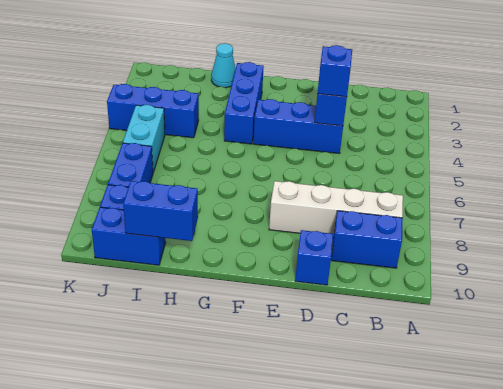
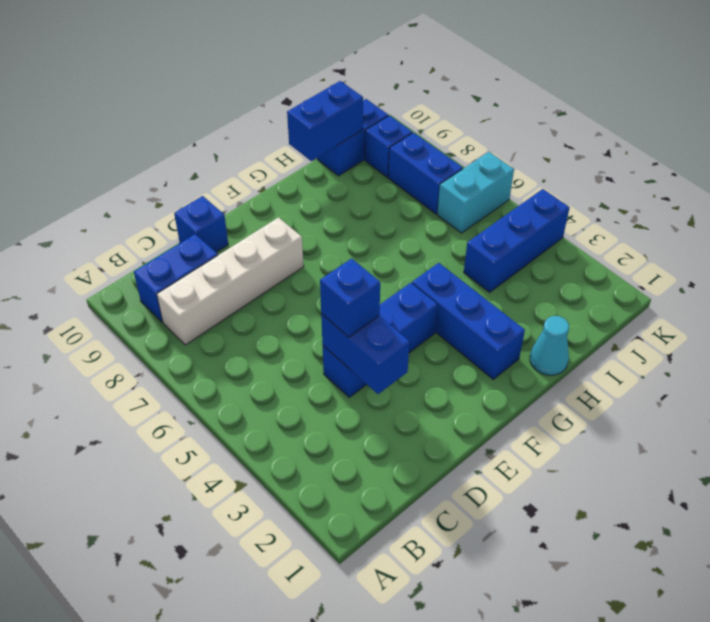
cyan 1x2 brick [123,105,165,172] -> cyan 1x2 brick turned to [437,152,514,233]

